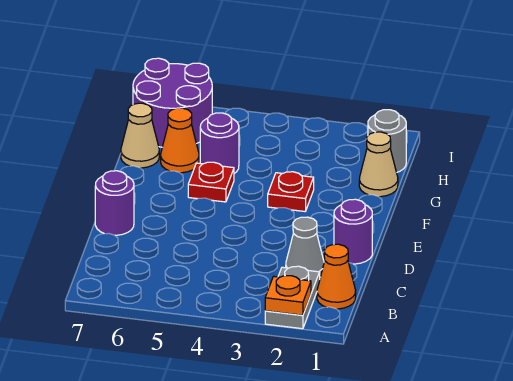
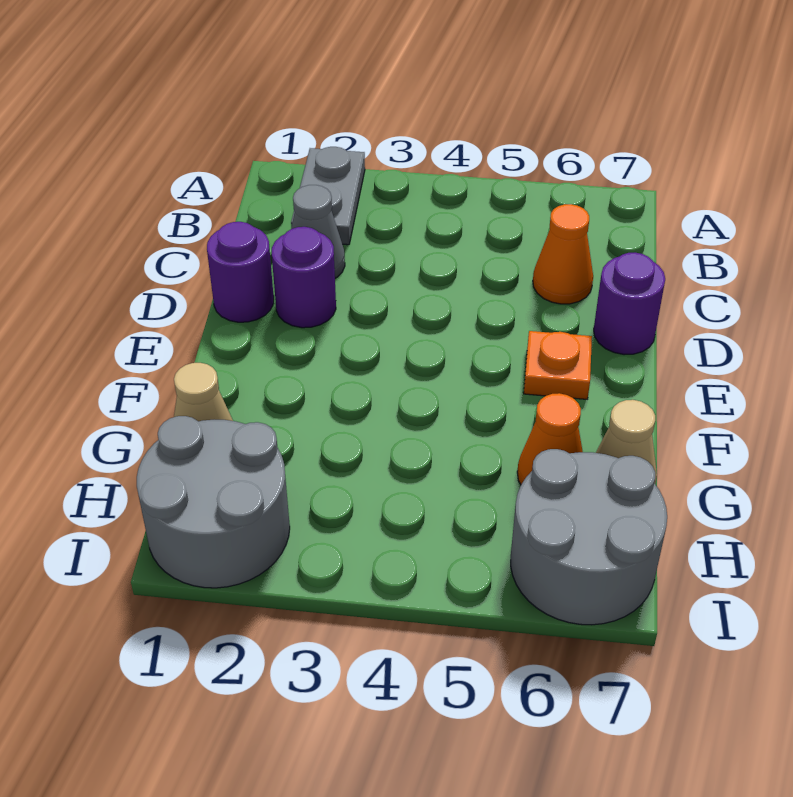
orange 1x1 plate [265,276,311,315] -> orange 1x1 plate moved to [524,331,592,399]
orange 1x1 cone [317,244,356,309] -> orange 1x1 cone moved to [533,204,593,304]
red 1x1 plate [268,172,314,211] -> none
red 1x1 plate [188,162,234,202] -> none
purple 1x1 round brick [200,113,239,173] -> purple 1x1 round brick moved to [272,227,336,328]
grey 1x1 round brick [368,110,406,173] -> grey 2x2 round brick [137,416,290,588]
purple 2x2 round brick [133,58,212,147] -> grey 2x2 round brick [511,449,667,625]

